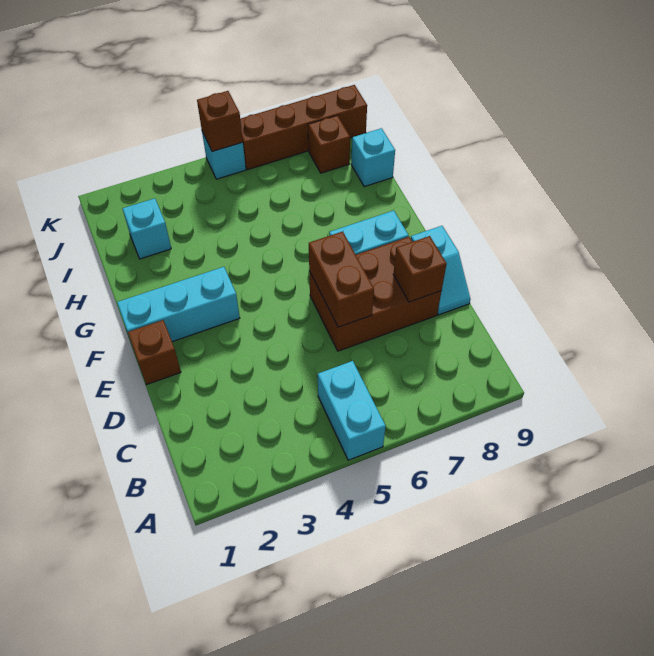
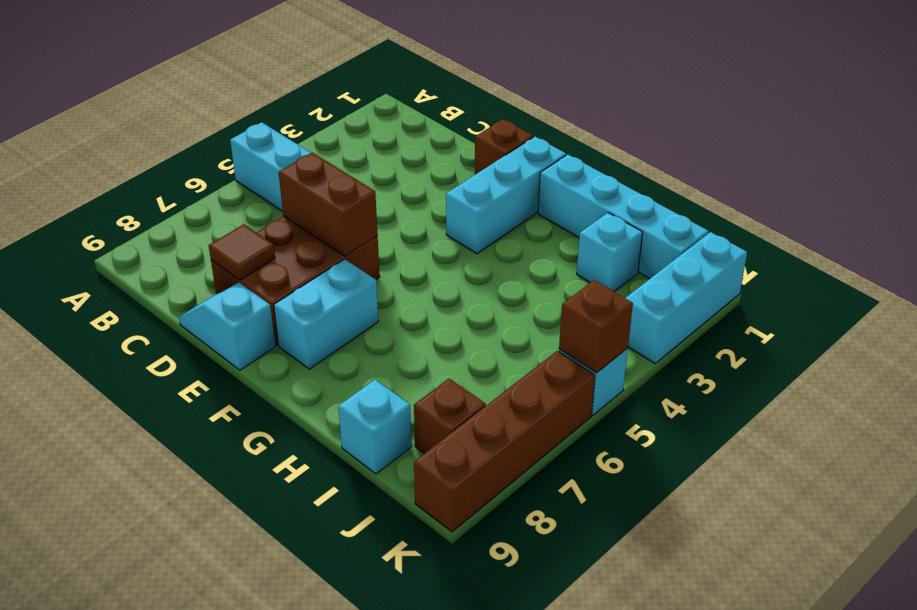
brown 1x1 brick [393,236,446,302] -> brown 1x1 tile [209,224,275,280]
none -> cyan 1x4 brick [538,154,709,278]
none -> cyan 1x3 brick [626,232,747,363]

